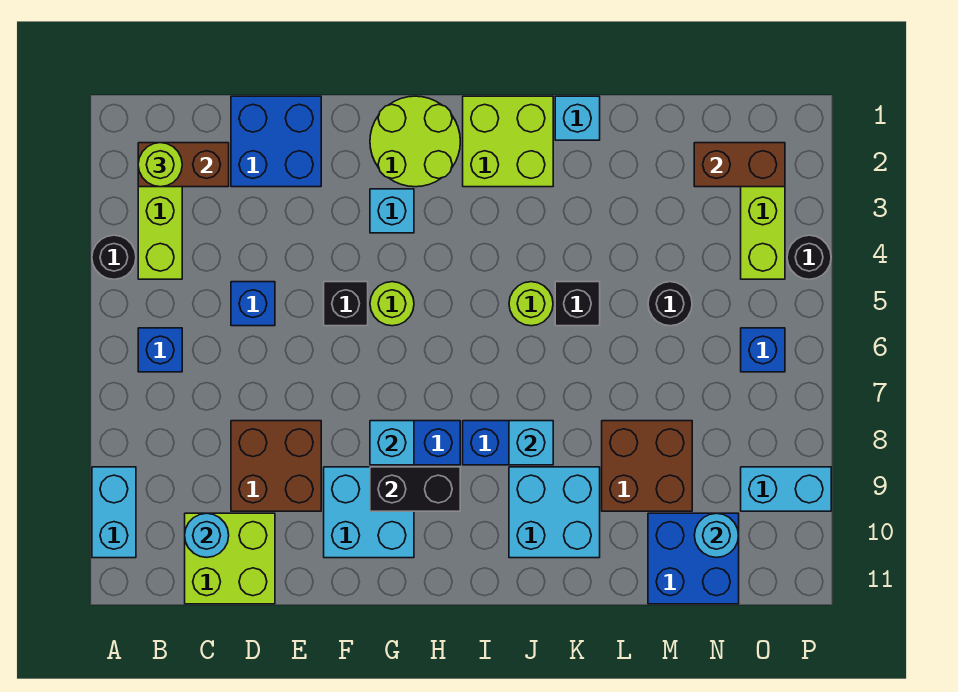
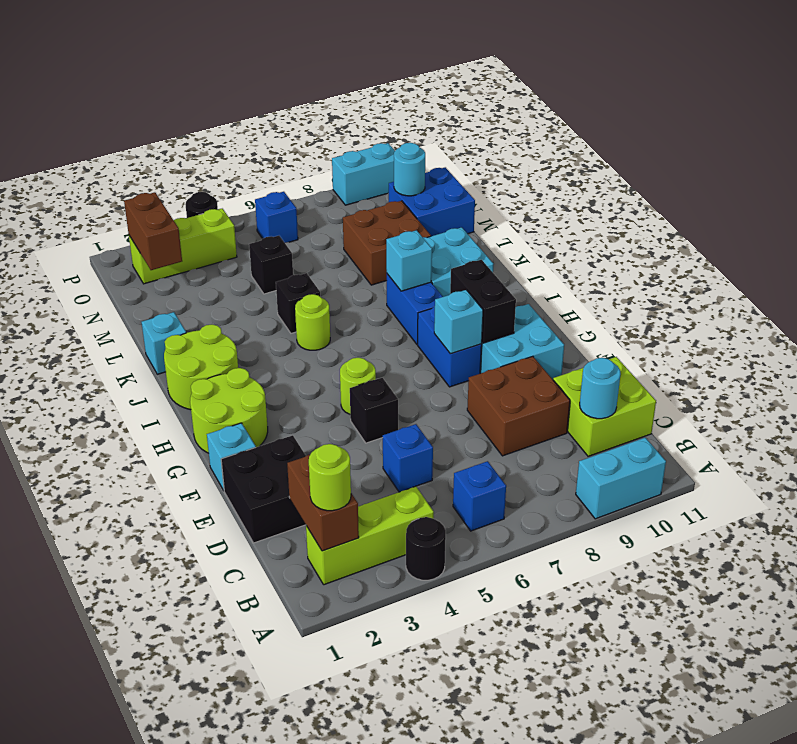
blue 2x2 brick [231,96,321,187] -> black 2x2 brick [221,435,306,543]
cyan 1x1 brick [370,189,414,233] -> cyan 1x1 brick moved to [207,423,256,490]
lime 2x2 brick [463,96,553,187] -> lime 2x2 round brick [164,325,238,410]
black 1x1 round brick [648,282,692,326] -> black 1x1 brick [249,236,293,294]
cyan 1x2 brick [741,467,831,511] -> cyan 1x2 brick turned to [332,143,395,205]

